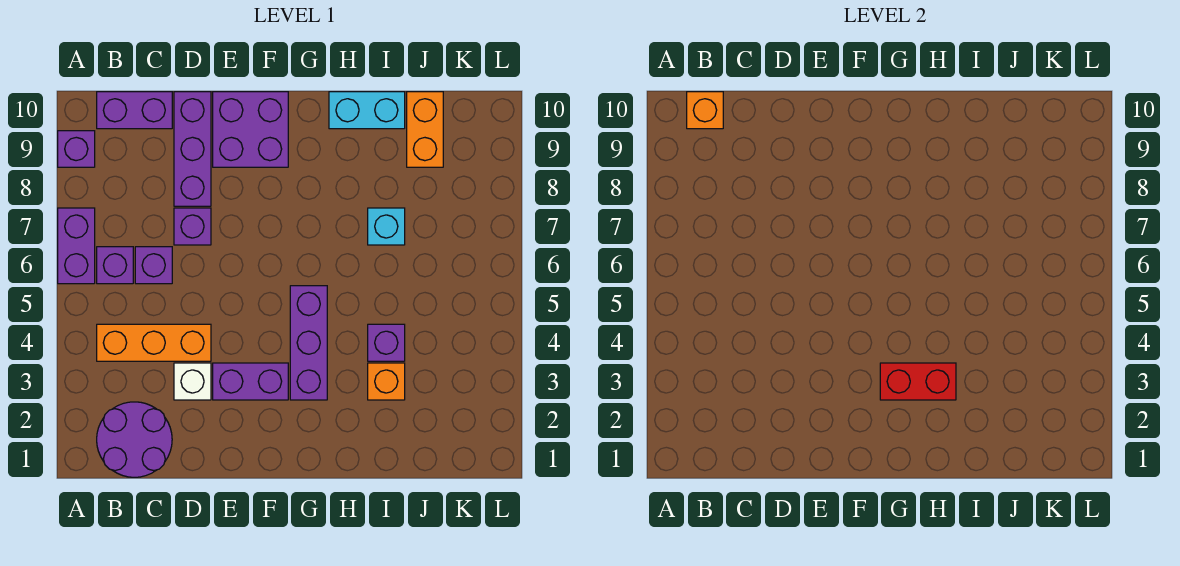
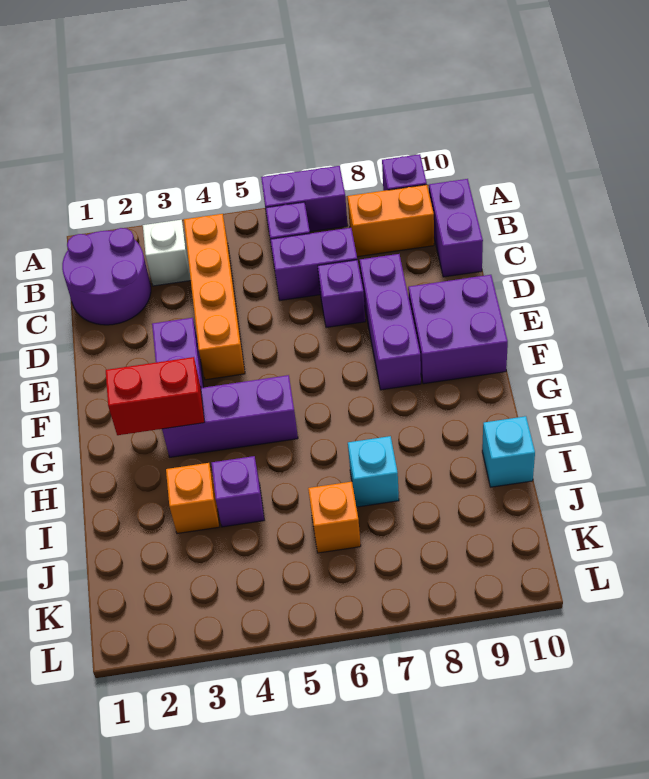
orange 1x3 brick [97,324,211,361] -> orange 1x4 brick [184,214,245,380]
orange 1x1 brick [687,92,723,129] -> orange 1x1 brick moved to [308,482,361,553]
purple 1x1 brick [135,247,172,284] -> purple 1x2 brick [271,228,357,300]
white 1x1 brick [174,363,211,400] -> white 1x1 brick moved to [143,220,191,286]
purple 1x3 brick [174,92,211,206] -> purple 1x3 brick turned to [360,254,421,390]
red 1x2 brick [880,363,956,400] -> red 1x2 brick turned to [106,357,205,435]
cyan 1x2 brick [329,92,405,129] -> cyan 1x1 brick [482,416,535,487]
orange 1x2 brick [407,92,443,167] -> orange 1x2 brick moved to [348,185,434,257]

